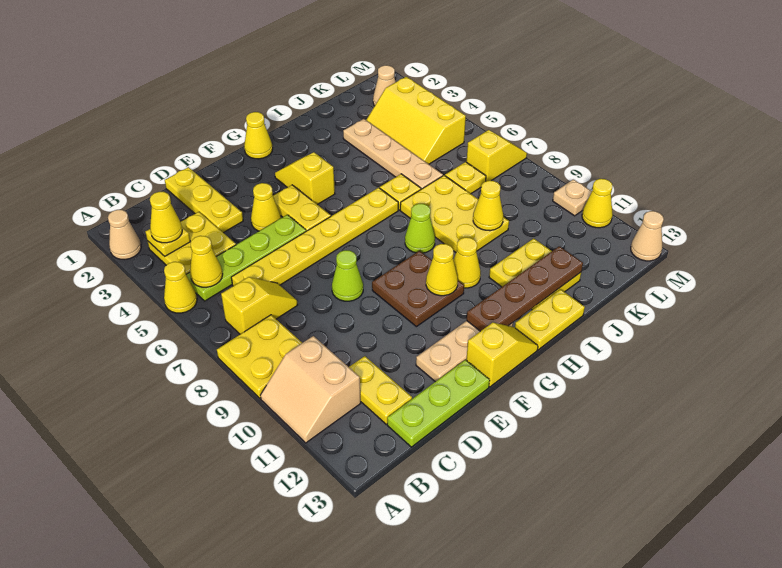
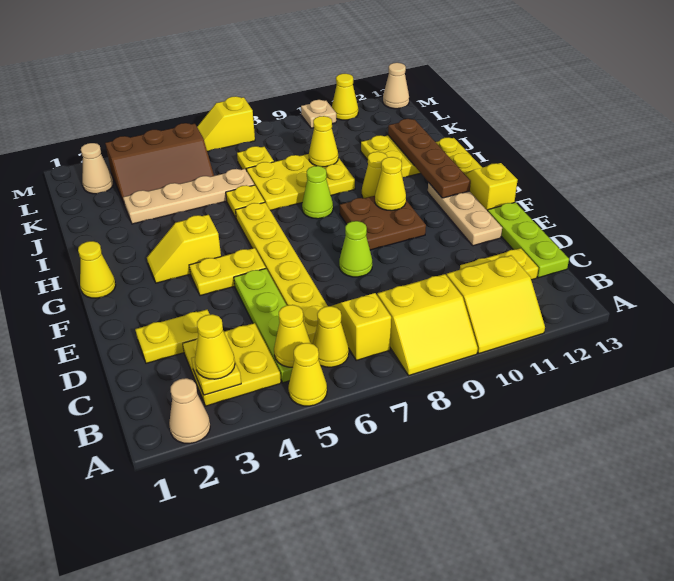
yellow 2x2 plate [217,315,302,398] -> yellow 2x2 slope [377,274,478,376]
tan 2x2 slope [260,336,361,443] -> yellow 2x2 slope [447,255,545,353]
yellow 1x3 plate [165,167,243,233] -> yellow 1x2 plate [135,310,210,363]
yellow 1x1 cone [251,183,281,231] -> yellow 1x1 cone moved to [313,306,349,367]
yellow 2x3 slope [366,77,466,164] -> brown 2x3 slope [105,123,214,203]
yellow 1x2 slope [467,130,527,181] -> yellow 1x2 slope turned to [197,96,255,152]

